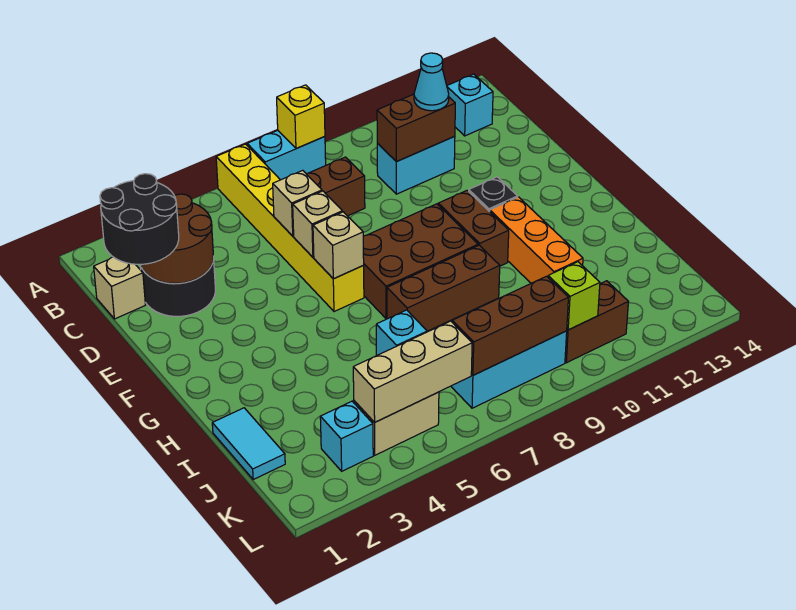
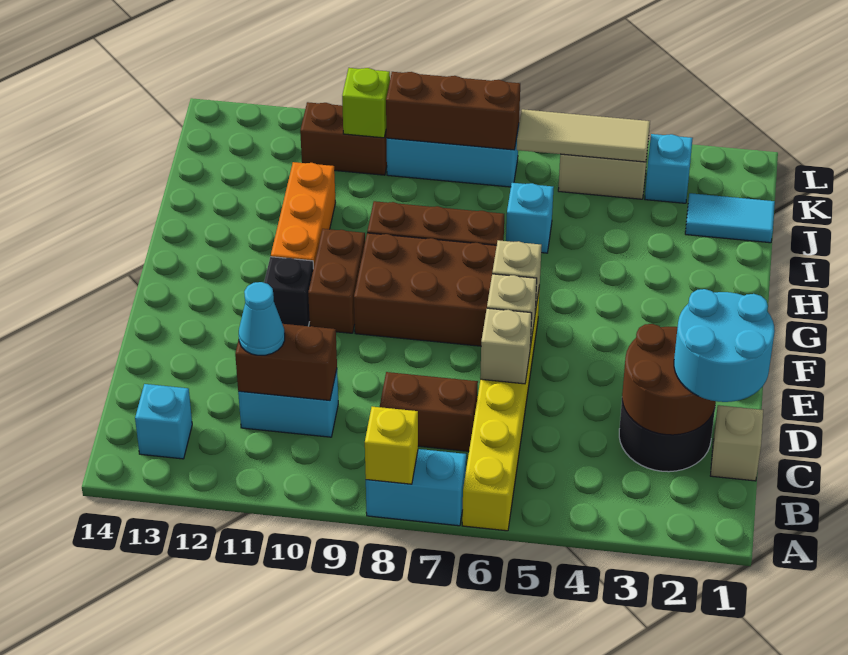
black 2x2 round brick [100,174,179,265] -> cyan 2x2 round brick [674,289,775,402]
cyan 1x2 tile [212,408,285,479] -> cyan 1x2 tile turned to [685,193,775,243]
tan 1x3 brick [353,321,472,422] -> tan 1x3 tile [517,109,650,162]

